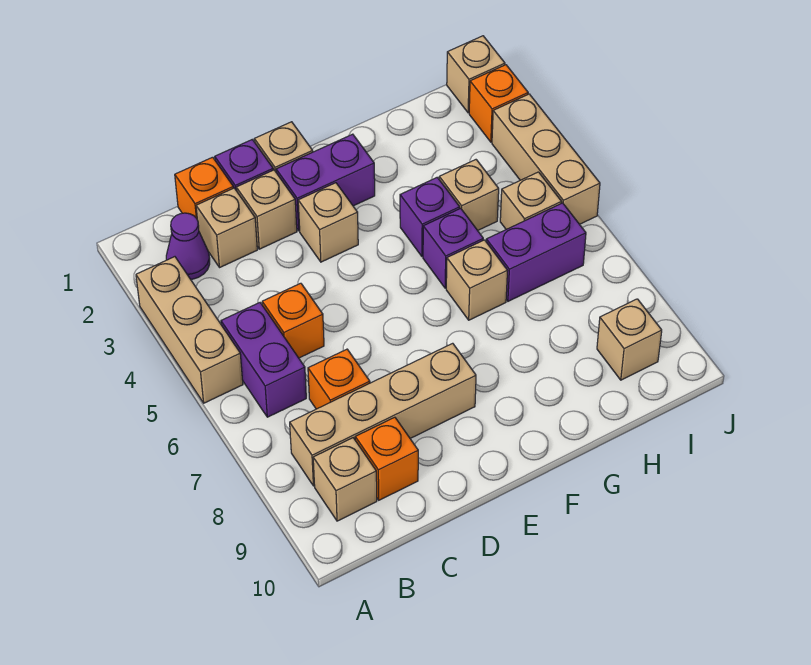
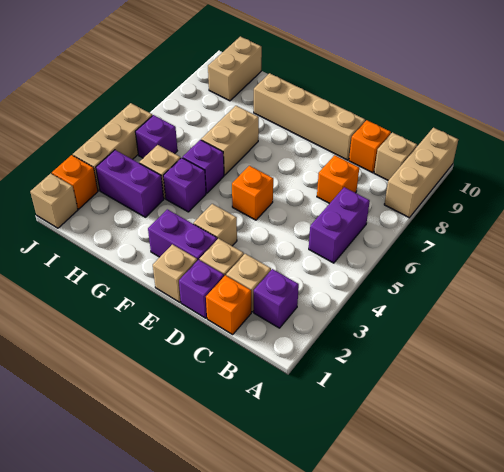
tan 1x3 brick [136,257,243,403] -> tan 1x3 brick moved to [384,128,458,218]
purple 1x1 cone [166,213,210,280] -> purple 1x1 brick [254,269,299,328]
tan 1x4 brick [290,343,476,486] -> tan 1x4 brick moved to [254,73,365,160]
orange 1x1 brick [262,283,324,358] -> orange 1x1 brick moved to [232,166,273,220]
tan 1x1 brick [446,240,508,320] -> tan 1x2 brick [201,106,259,175]
purple 1x2 brick [486,203,586,301] -> purple 1x2 brick moved to [96,150,164,217]
tan 1x1 brick [500,172,561,229] -> purple 1x1 brick [135,115,177,158]
tan 1x1 brick [597,299,662,380] -> tan 1x2 brick [208,36,262,101]

